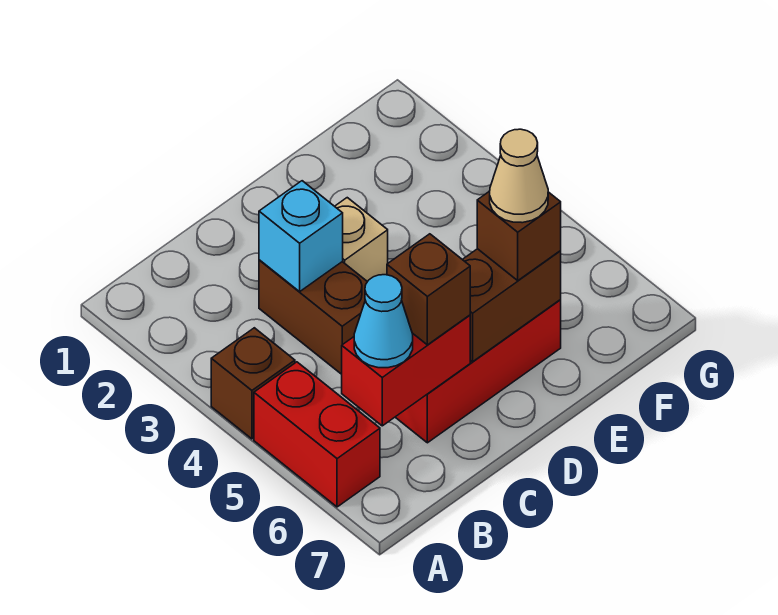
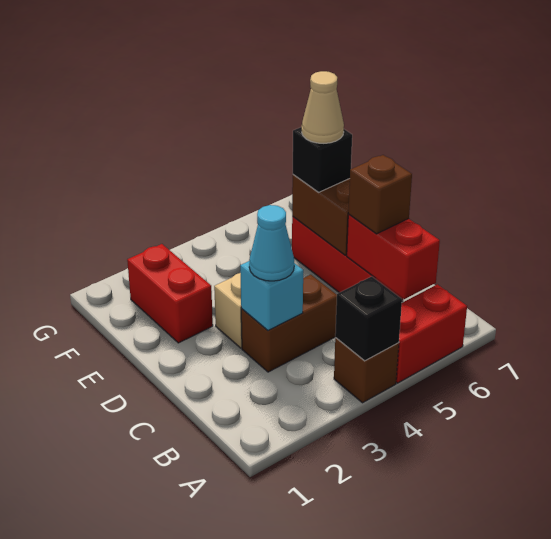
none -> black 1x1 brick [335,276,402,361]
cyan 1x1 cone [354,275,413,368] -> cyan 1x1 cone moved to [249,205,294,281]
none -> red 1x2 brick [127,244,213,343]
brown 1x1 brick [477,191,561,280] -> black 1x1 brick [293,127,352,192]

